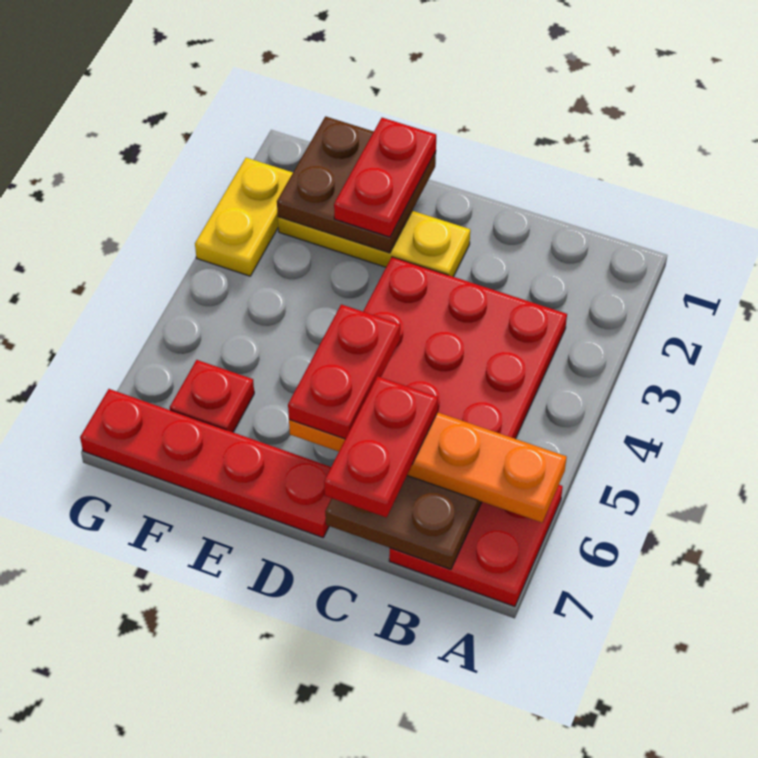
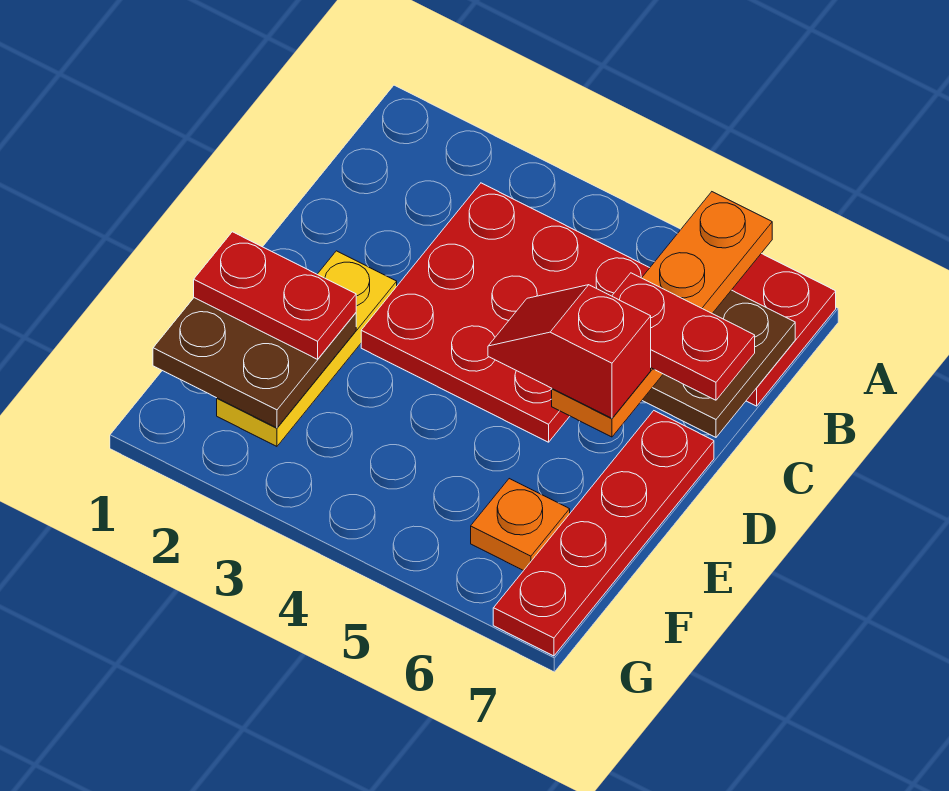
red 1x2 plate [288,304,400,439] -> red 1x2 slope [488,285,651,418]
red 1x1 plate [170,360,254,432] -> orange 1x1 plate [471,479,570,571]
yellow 1x2 plate [195,158,293,276] -> none

